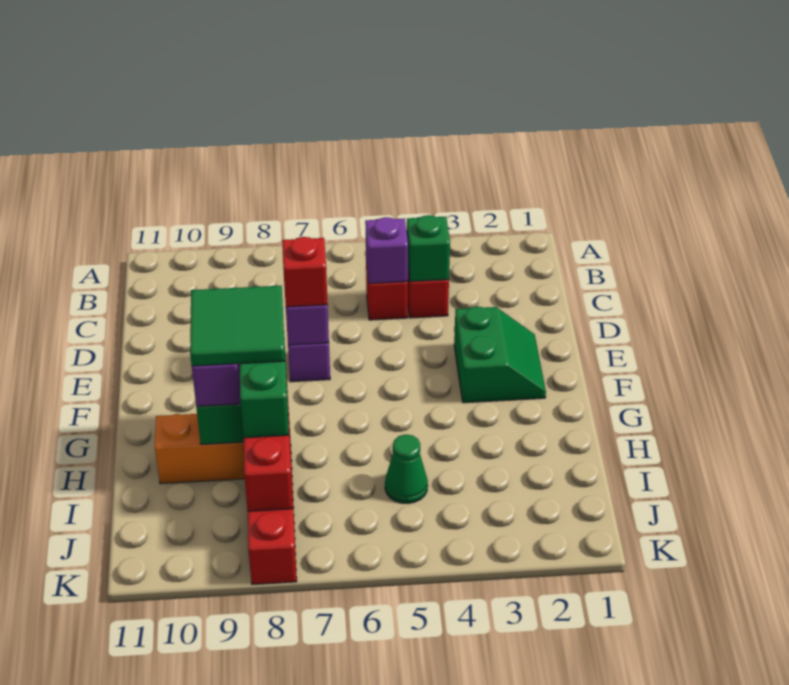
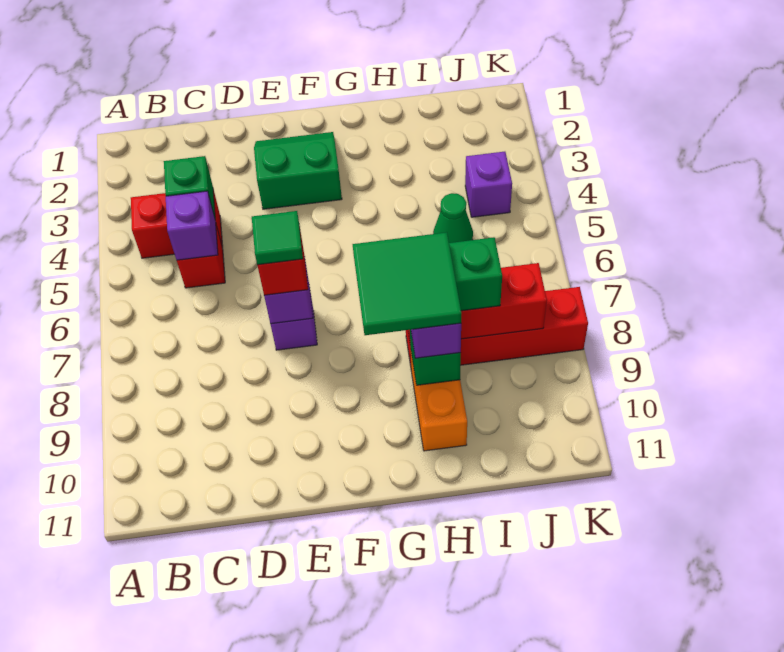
none -> green 1x1 tile [252,211,303,265]
none -> purple 1x1 brick [465,152,512,217]

